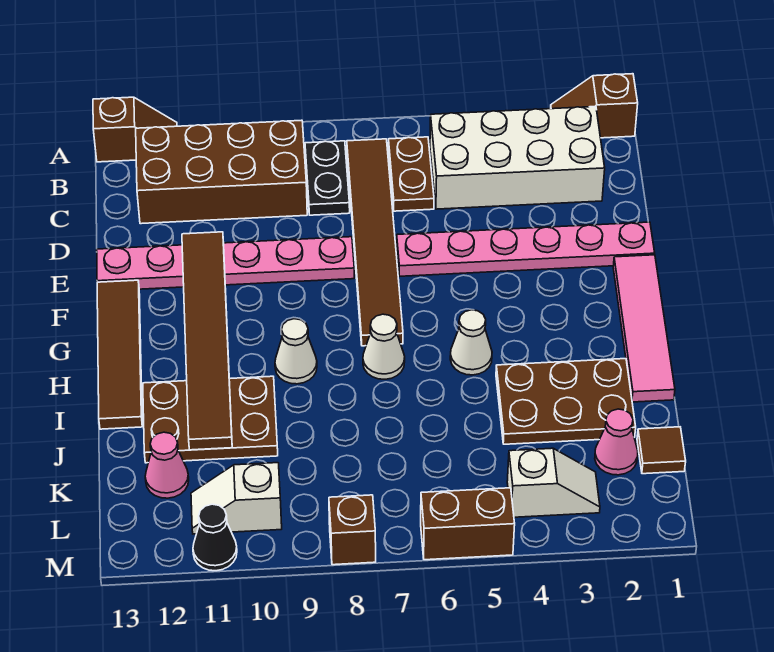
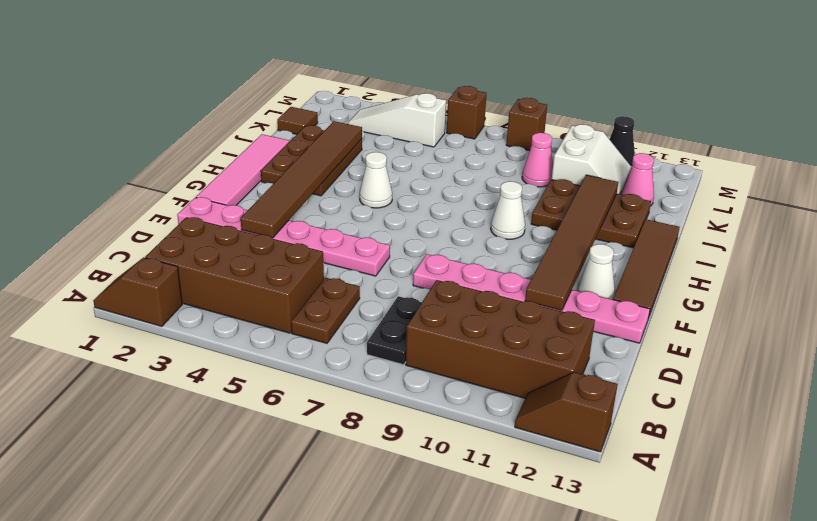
brown 1x2 slope [551,74,638,138] -> brown 1x2 slope turned to [93,257,182,326]
white 2x4 brick [430,107,605,209] -> brown 2x4 brick [145,217,324,333]
brown 1x6 tile [347,139,403,346] -> brown 1x6 tile moved to [241,121,362,238]
white 1x1 cone [363,314,405,379] -> white 1x1 cone moved to [577,244,615,299]
brown 2x3 plate [496,359,636,444] -> brown 2x3 plate turned to [261,125,362,196]
pink 1x1 cone [595,409,638,475] -> pink 1x1 cone moved to [522,133,553,187]
white 1x2 slope [507,448,600,517] -> white 1x3 slope [348,93,446,147]
white 1x2 slope [191,463,282,534] -> white 2x2 slope [552,124,631,194]
brown 1x2 brick [421,488,515,560] -> brown 1x1 brick [447,86,487,139]

